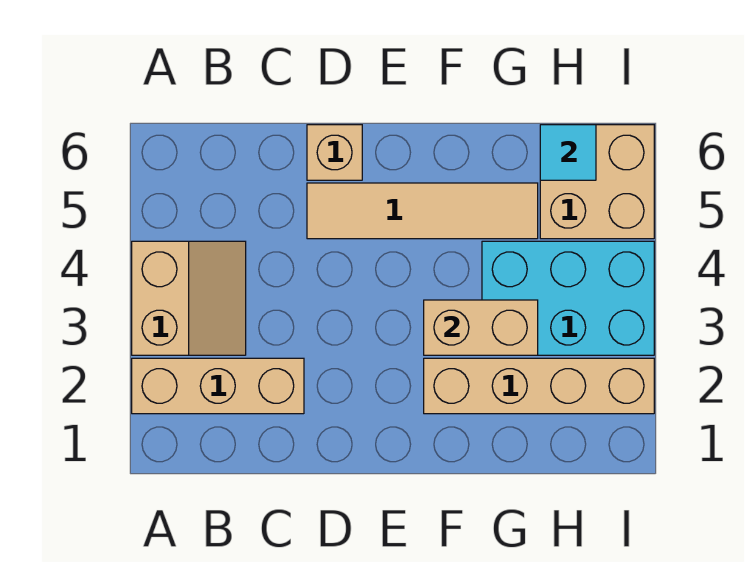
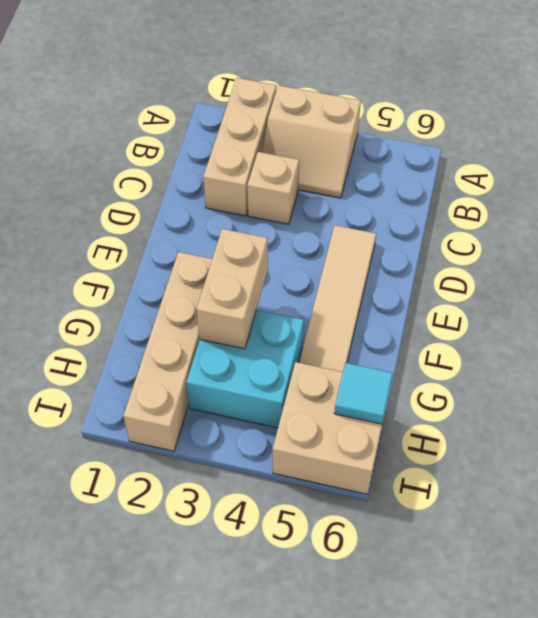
tan 1x1 brick [307,125,362,180] -> tan 1x1 brick moved to [247,152,299,224]
cyan 2x3 brick [482,241,654,355] -> cyan 2x2 brick [186,310,304,428]

